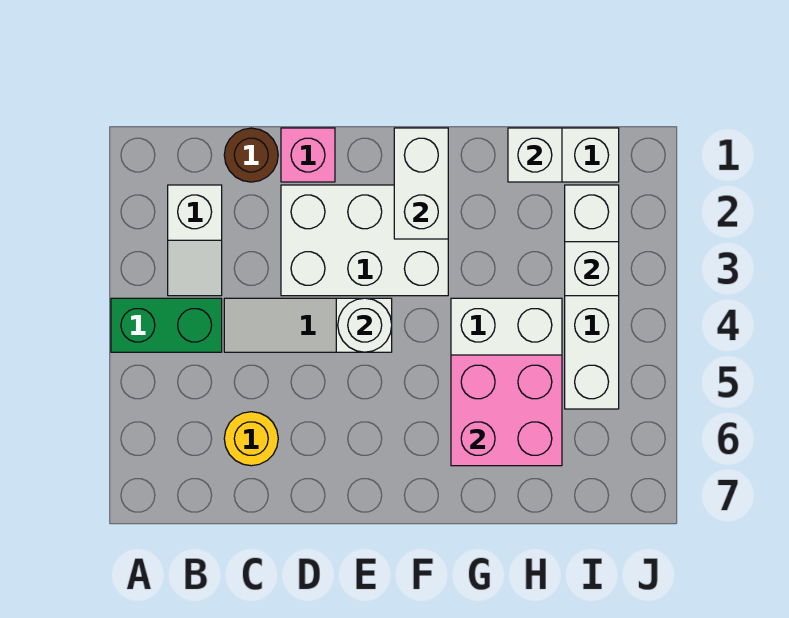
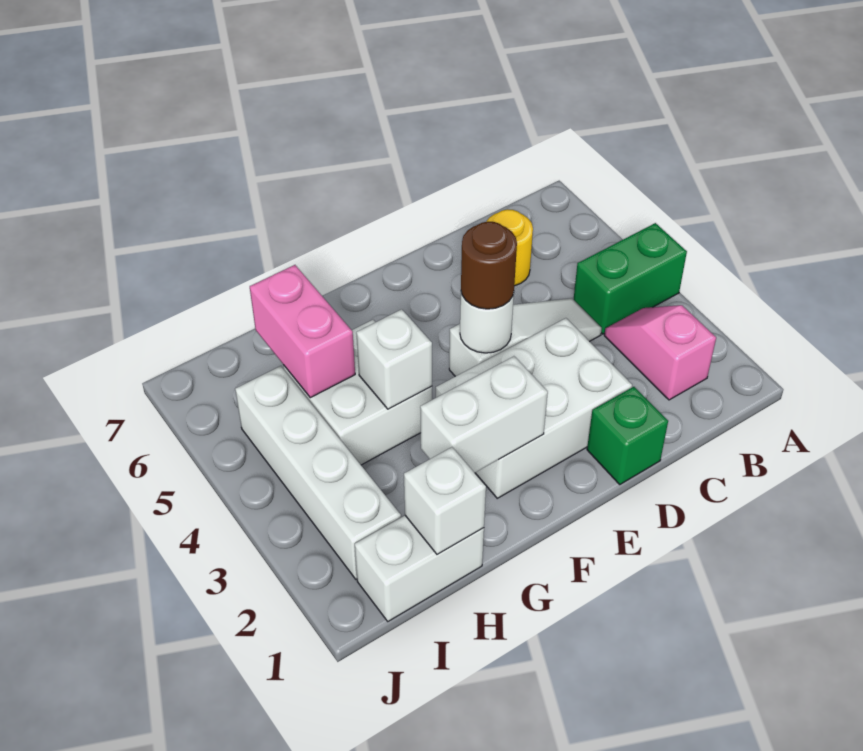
white 1x2 slope [168,185,222,296] -> pink 1x2 slope [604,305,716,400]
brown 1x1 round brick [224,128,278,182] -> brown 1x1 round brick moved to [461,222,517,309]
pink 1x1 brick [281,128,335,182] -> green 1x1 brick [587,387,668,484]
white 1x2 brick [394,128,448,239] -> white 1x2 brick turned to [420,356,548,473]
pink 2x2 brick [451,355,562,466] -> pink 1x2 brick [250,265,355,398]
white 1x1 brick [565,242,619,296] -> white 1x1 brick moved to [356,309,432,409]

